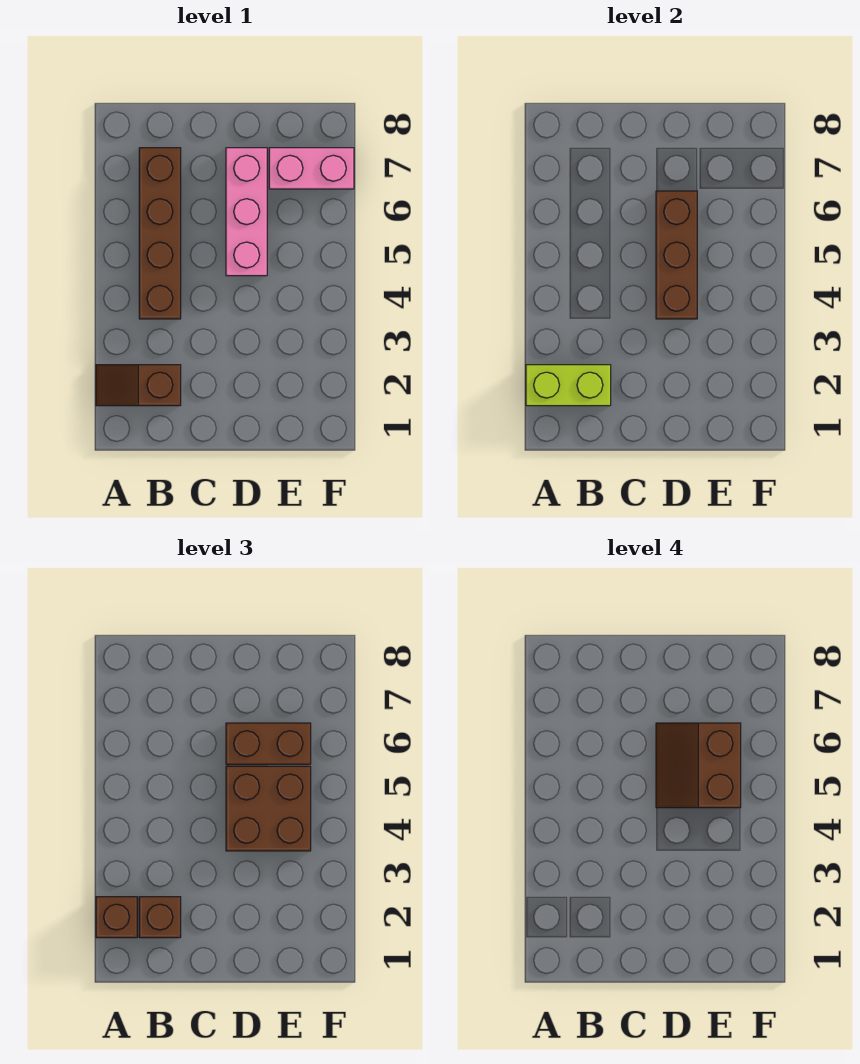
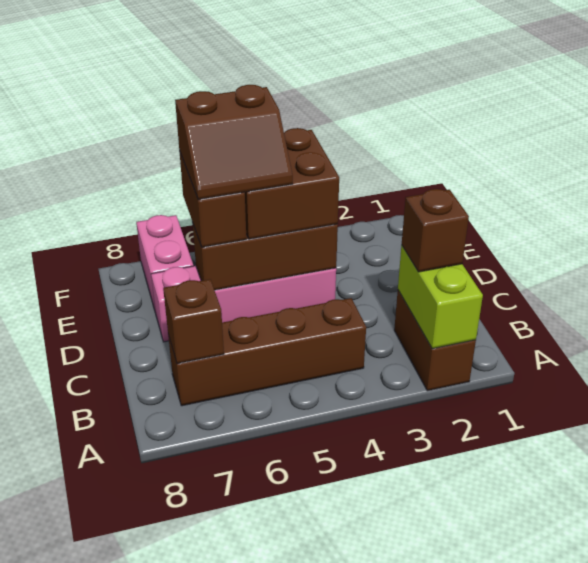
brown 1x2 slope [96,365,181,406] -> brown 1x2 brick [394,290,476,391]
brown 1x1 brick [96,897,137,938] -> brown 1x1 brick moved to [163,279,224,364]
pink 1x3 brick [226,148,267,276] -> pink 1x4 brick [151,266,336,342]

